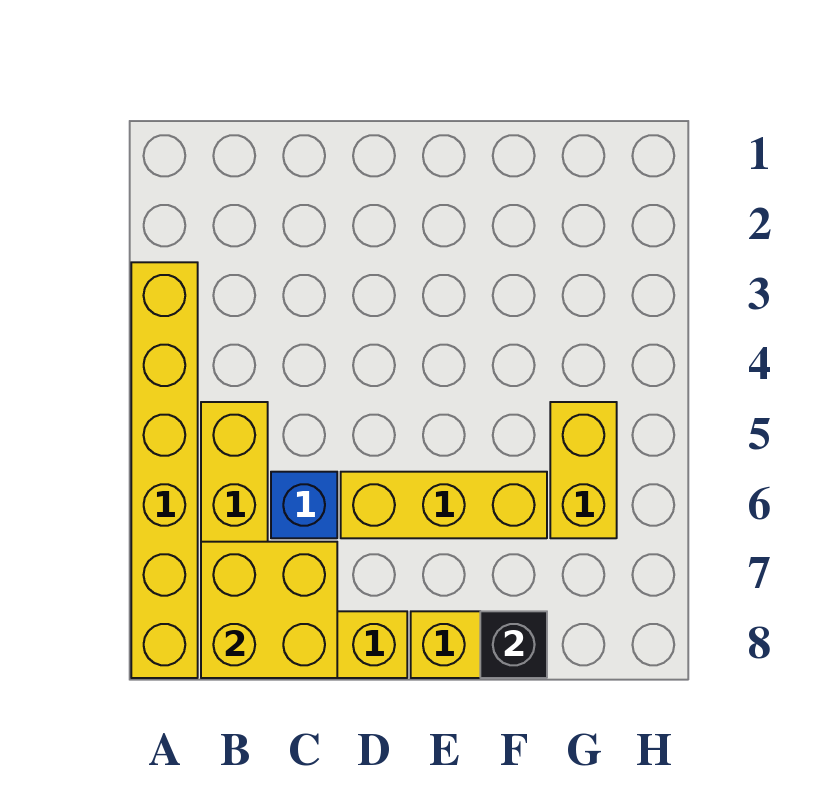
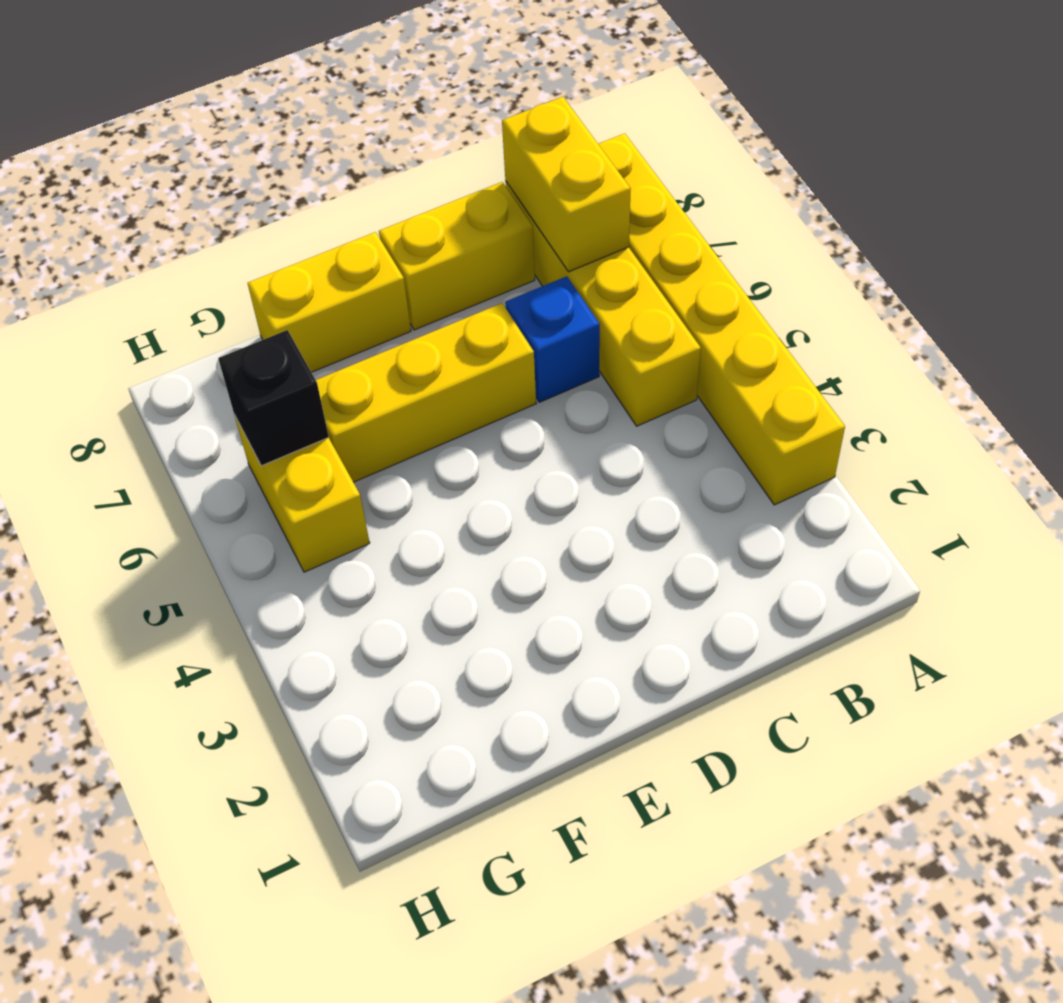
yellow 2x2 brick [201,542,337,678] -> yellow 1x2 brick [502,97,631,272]
black 1x1 brick [480,611,547,678] -> black 1x1 brick moved to [218,330,329,466]

